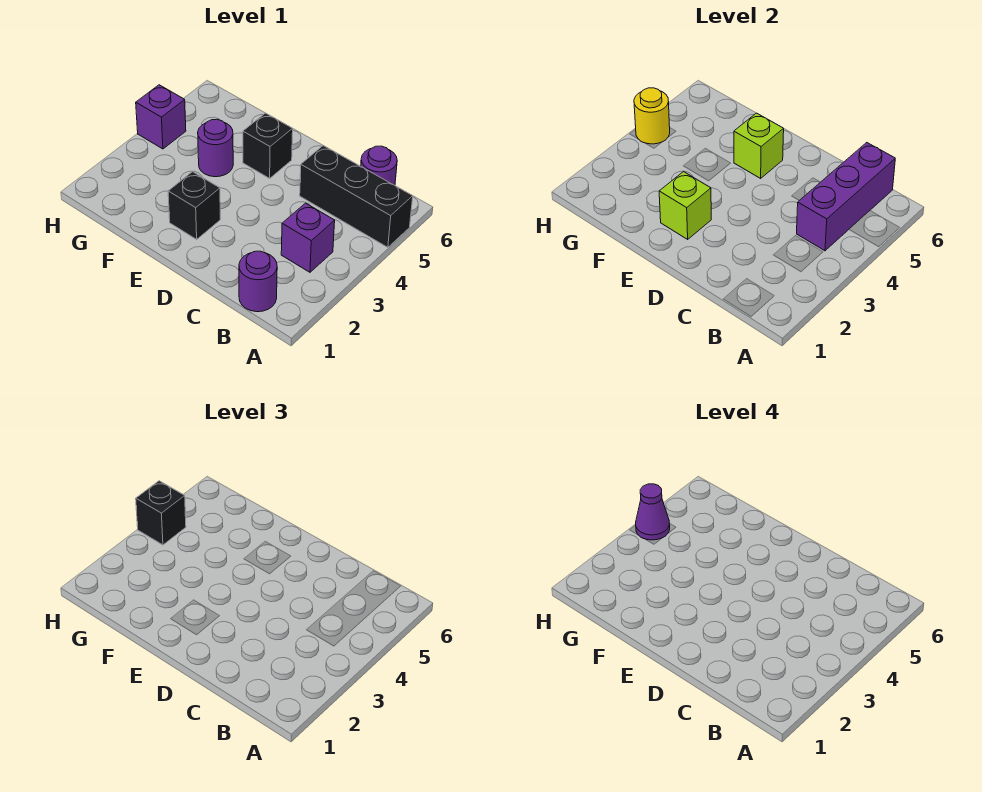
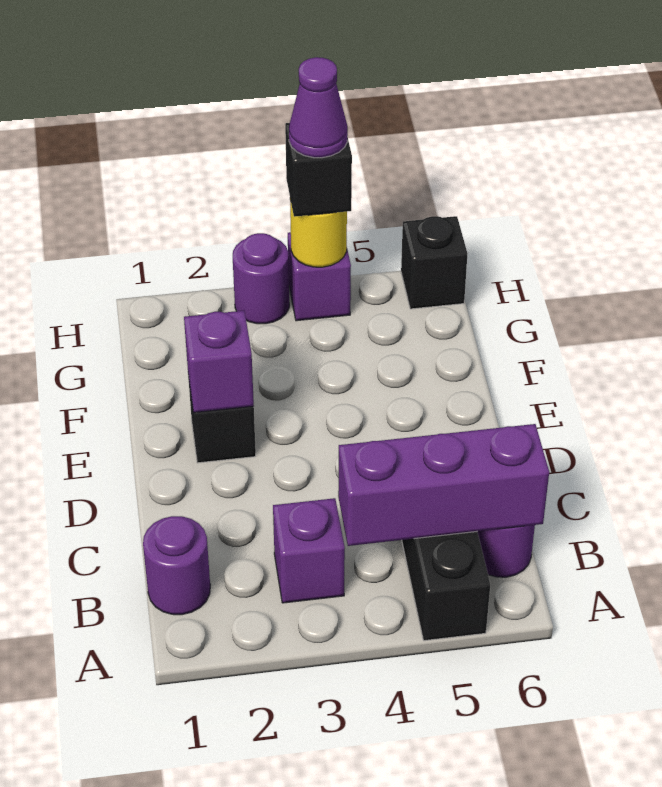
lime 1x1 brick [659,171,711,239] -> purple 1x1 brick [184,311,254,413]
black 1x1 brick [243,113,293,178] -> black 1x1 brick moved to [401,216,468,309]
lime 1x1 brick [734,113,784,178] -> none
purple 1x1 round brick [198,119,233,177] -> purple 1x1 round brick moved to [233,233,289,324]

